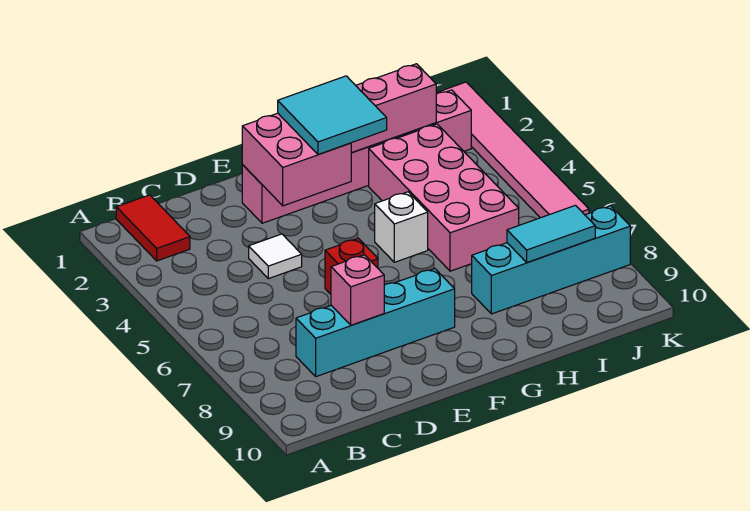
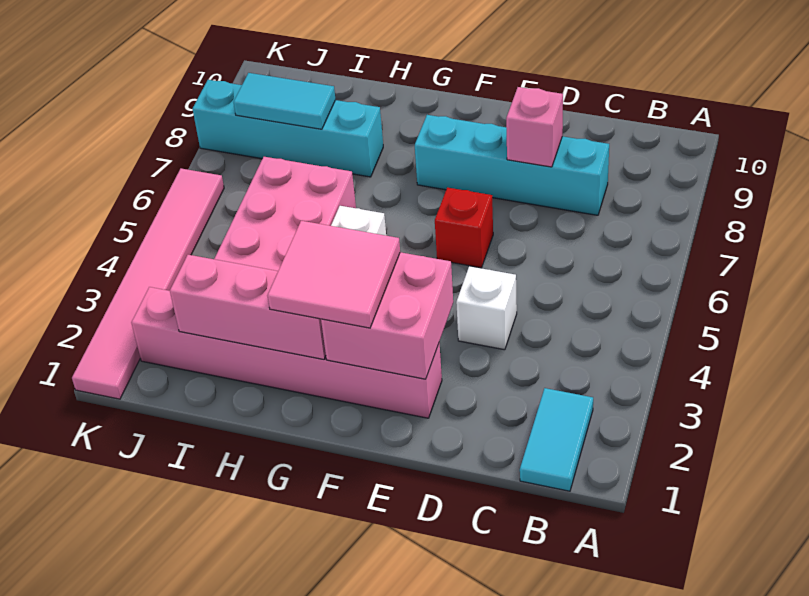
red 1x2 tile [116,195,190,261] -> cyan 1x2 tile [520,388,593,491]
white 1x1 tile [249,234,302,279] -> white 1x1 brick [456,266,517,350]
cyan 2x2 tile [278,76,387,155] -> pink 2x2 tile [268,221,400,328]

